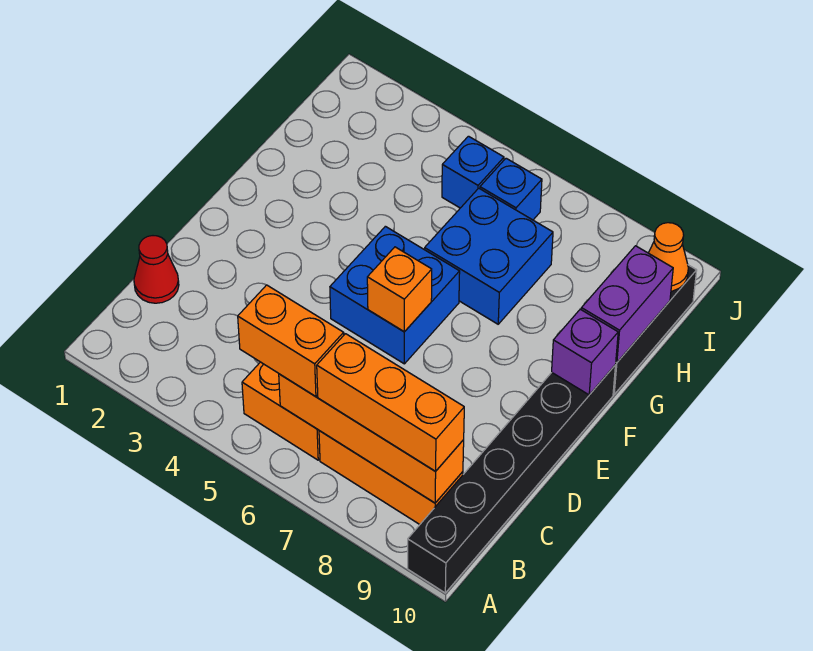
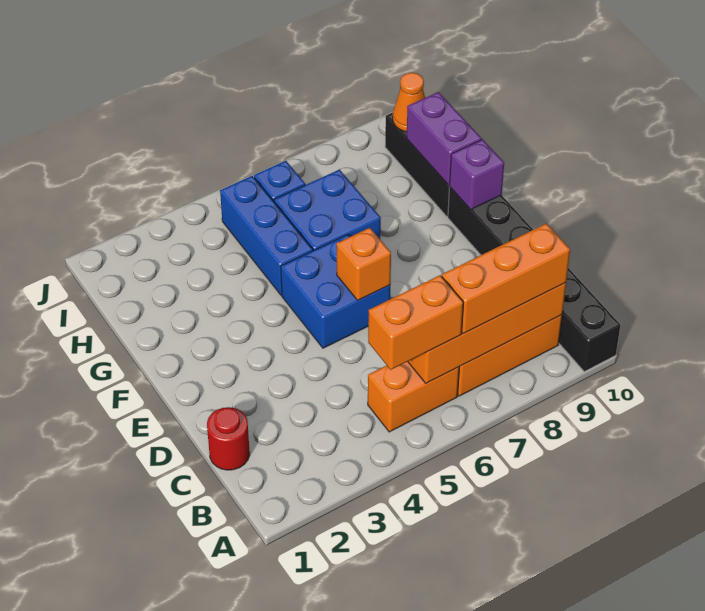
red 1x1 cone [134,236,179,303] -> red 1x1 round brick [207,407,250,470]
blue 1x1 brick [442,136,504,208] -> blue 1x3 brick [220,176,313,295]

